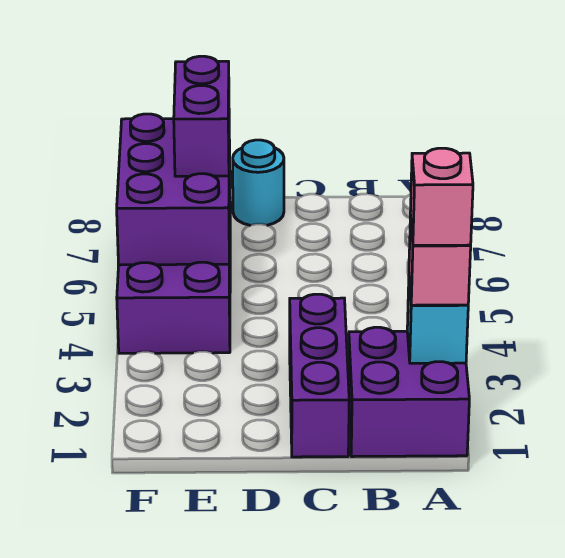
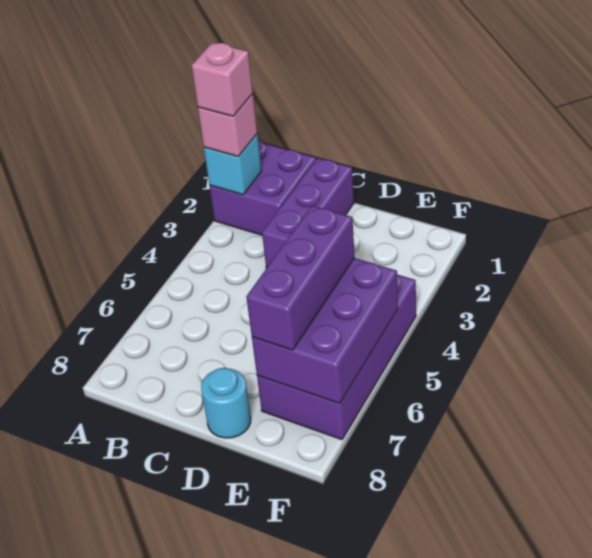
purple 1x2 brick [174,56,229,176] -> purple 1x3 brick [246,206,355,350]

